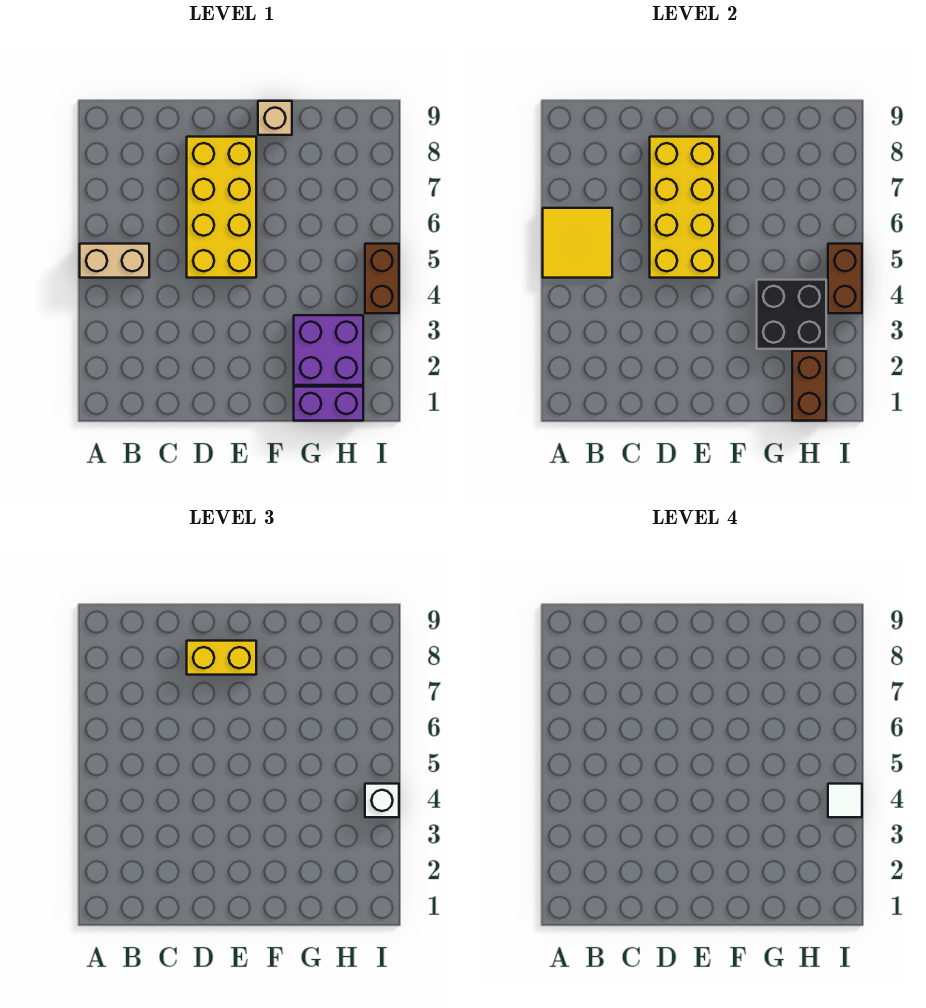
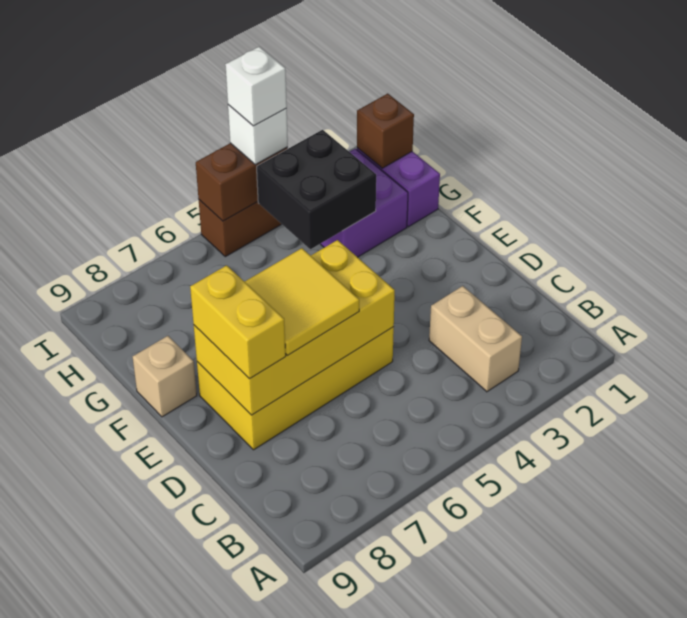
tan 1x2 brick [80,244,149,278] -> tan 1x2 brick moved to [429,286,522,392]
yellow 2x2 tile [543,208,612,278] -> yellow 2x2 tile moved to [245,248,359,355]
brown 1x2 brick [792,351,826,421] -> brown 1x1 brick [357,94,414,168]
white 1x1 tile [828,784,862,817] -> white 1x1 brick [225,47,287,126]

